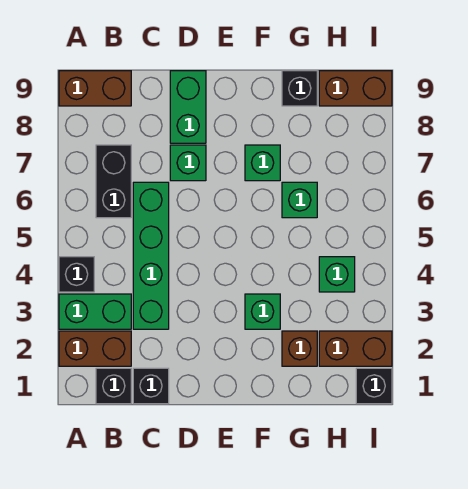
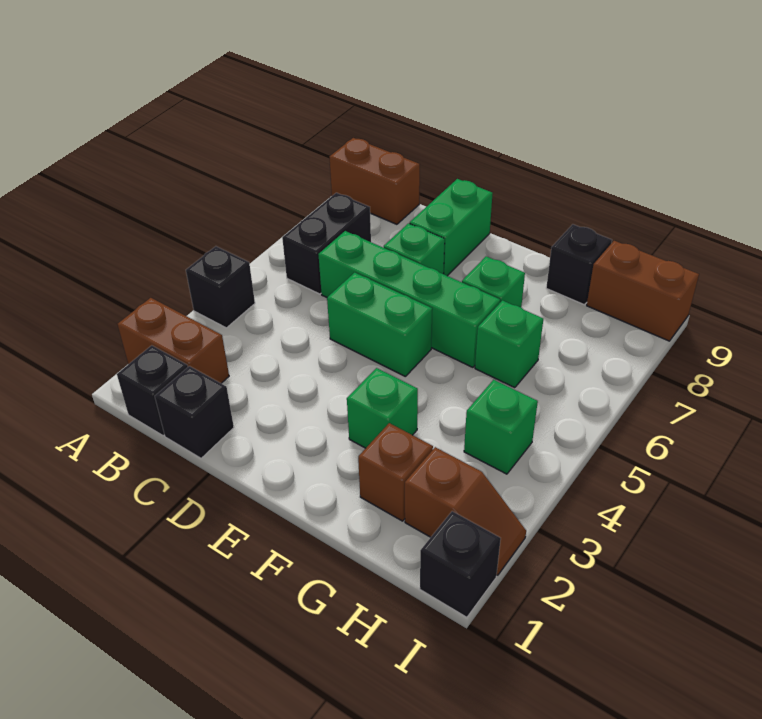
green 1x2 brick [59,294,131,329] -> green 1x2 brick moved to [327,273,432,377]
green 1x4 brick [133,182,169,329] -> green 1x4 brick turned to [318,231,500,367]
brown 1x2 brick [319,331,392,366] -> brown 1x2 slope [405,447,526,575]

